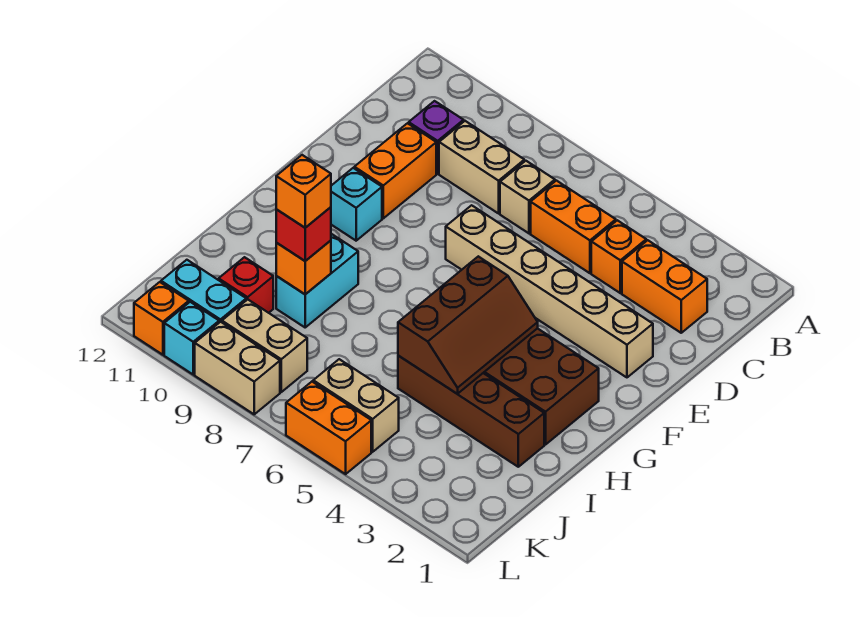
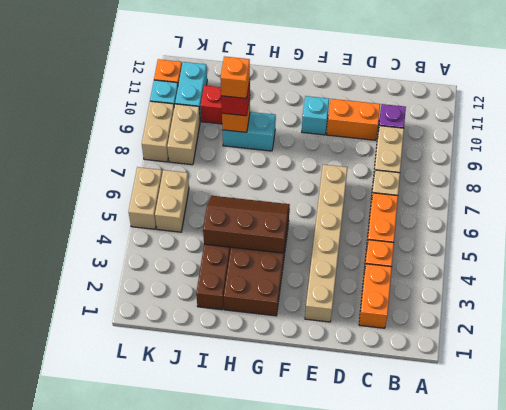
brown 2x3 slope [398,256,538,394] -> brown 2x3 slope turned to [203,196,290,253]
orange 1x2 brick [286,382,371,474] -> tan 1x2 brick [129,167,162,229]

